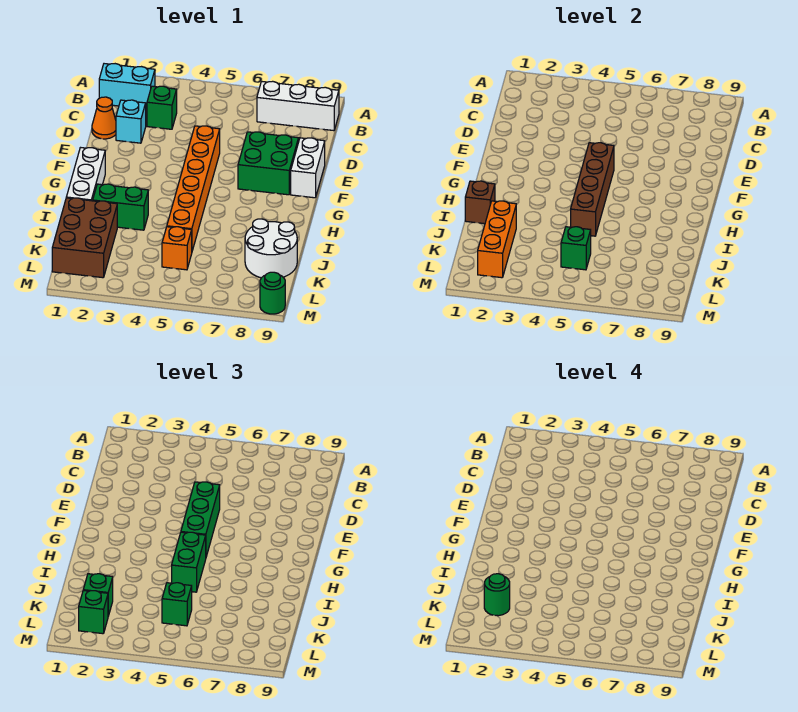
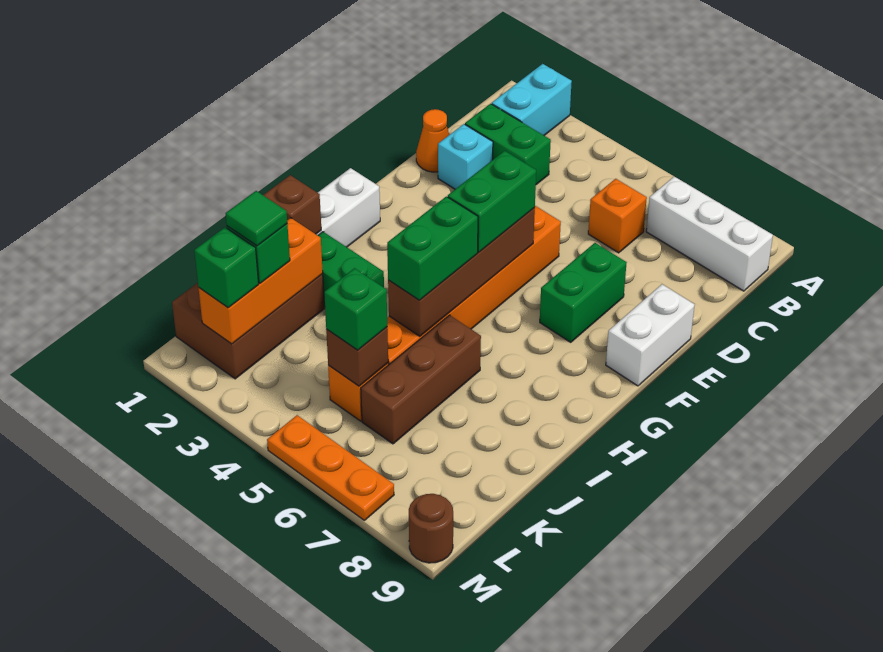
cyan 1x2 brick [99,64,155,109] -> cyan 1x2 brick turned to [492,64,572,135]
green 1x1 brick [147,86,177,129] -> green 1x2 brick [465,104,551,185]
none -> orange 1x1 brick [588,179,647,253]
green 1x3 brick [181,482,220,557] -> green 1x2 brick [448,151,536,252]
green 2x2 brick [238,132,299,195] -> green 1x2 brick [540,243,627,342]
none -> brown 1x3 brick [361,315,481,444]
white 2x2 round brick [245,219,297,278] -> none
green 1x1 round brick [484,574,510,616] -> green 1x1 tile [226,191,287,246]
green 1x1 brick [561,227,591,270] -> brown 1x1 brick [326,327,388,386]
none -> orange 1x3 plate [267,415,394,520]
green 1x1 round brick [260,272,285,314] -> brown 1x1 round brick [409,494,453,563]

